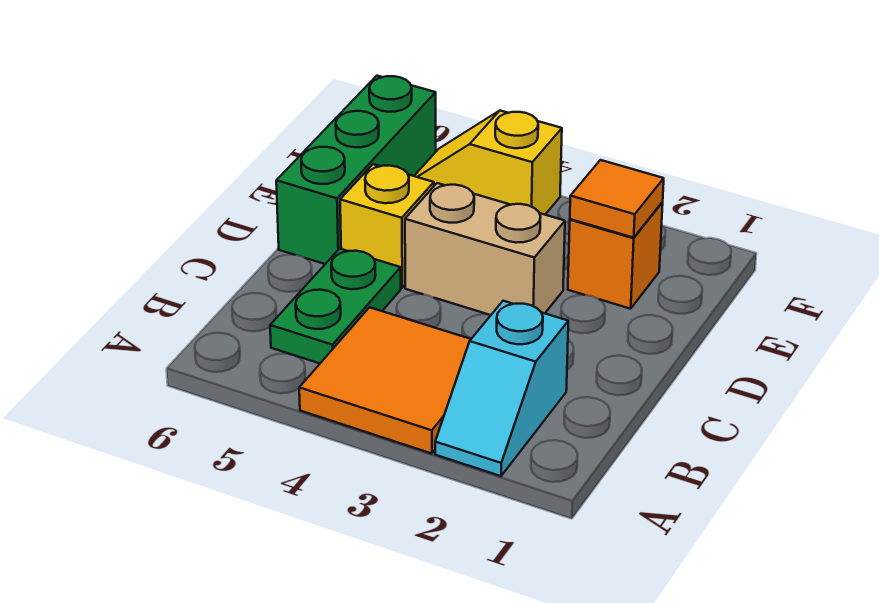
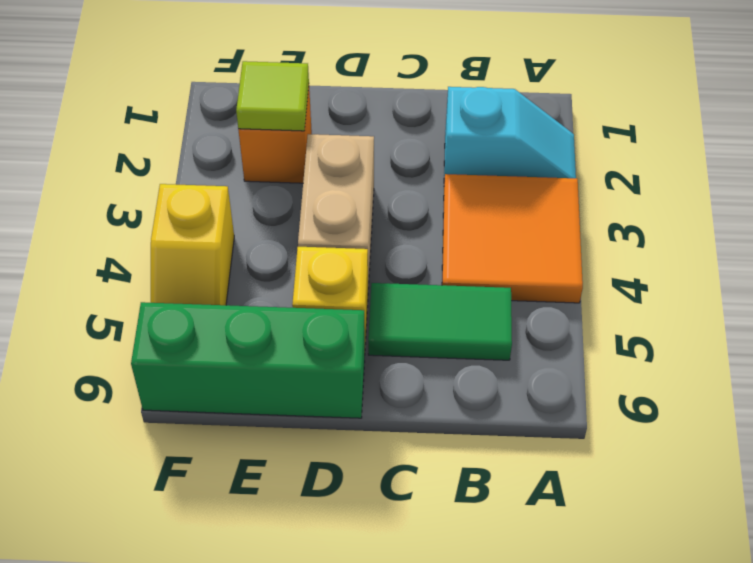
green 1x2 plate [270,249,401,363] -> green 1x2 tile [368,283,512,360]
orange 1x1 tile [570,160,664,238] -> lime 1x1 tile [236,61,309,131]

